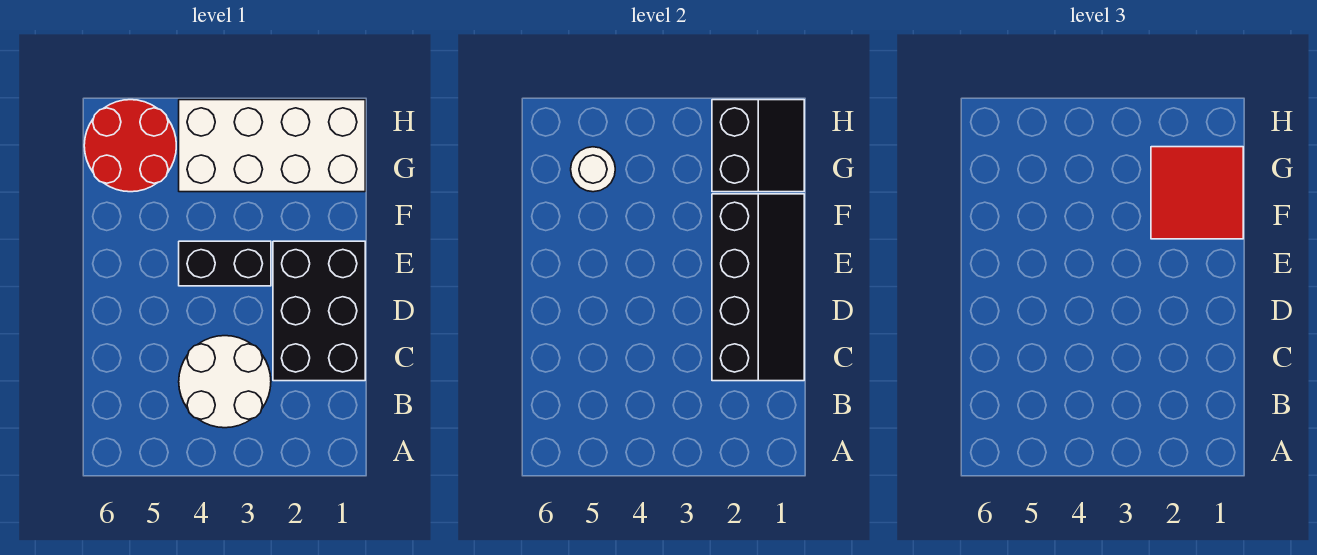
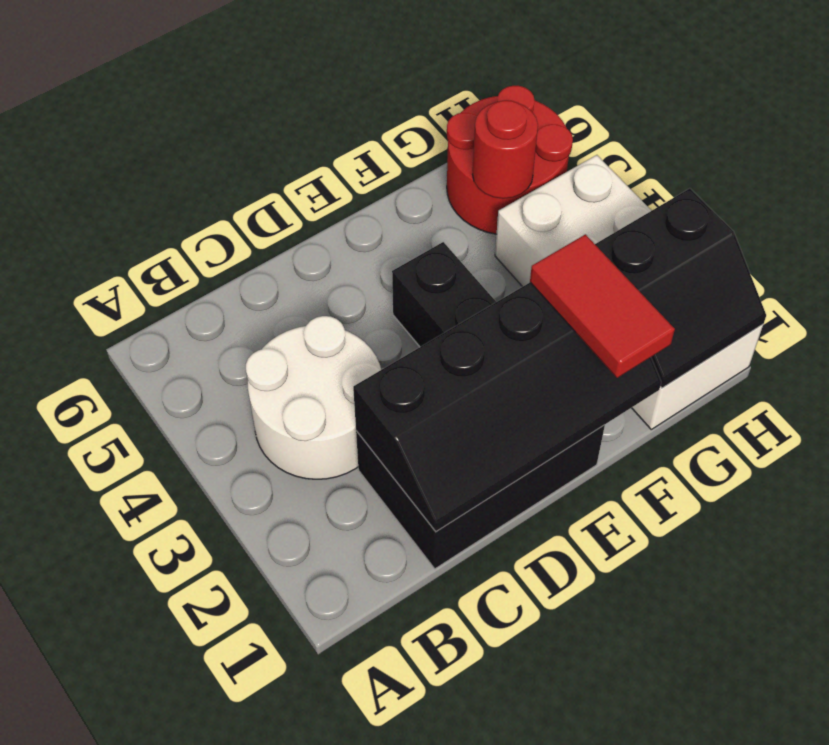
red 2x2 tile [1151,147,1243,239] -> red 1x2 tile [530,234,675,378]
white 1x1 round brick [571,147,615,192] -> red 1x1 round brick [472,100,538,199]

